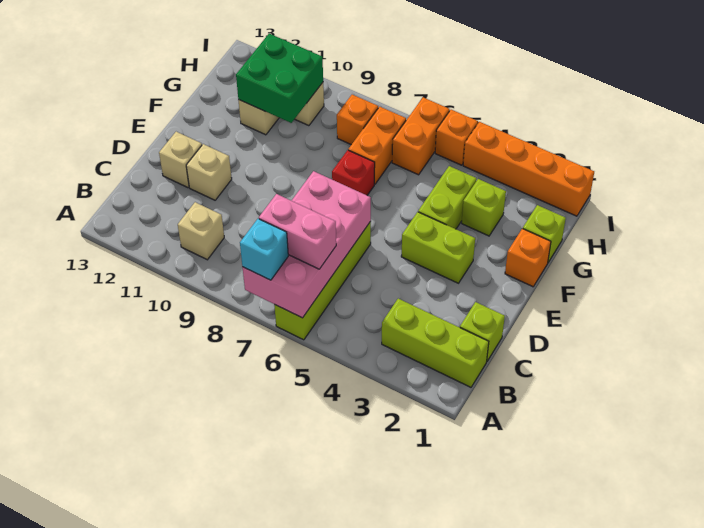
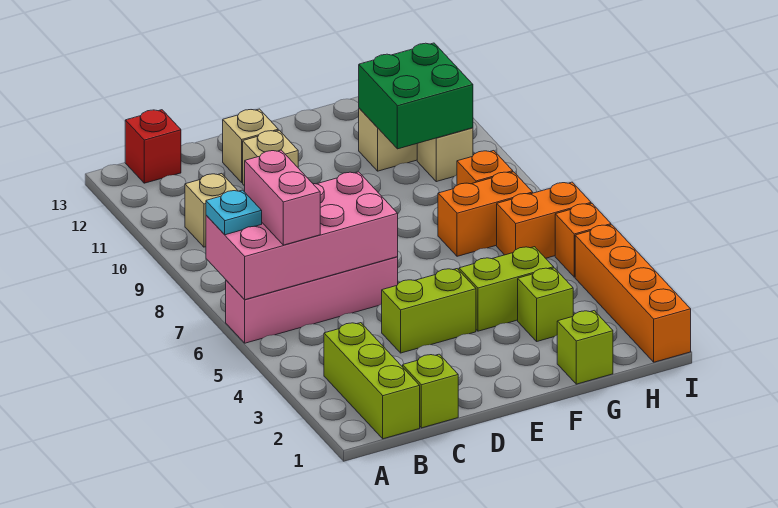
lime 1x4 brick [274,222,371,340] -> pink 1x4 brick [226,257,398,343]
cyan 1x1 brick [240,219,288,280] -> cyan 1x1 plate [206,190,262,235]
lime 1x2 brick [401,212,475,283] -> lime 1x2 brick turned to [382,269,476,353]
orange 1x1 brick [505,229,551,287] -> none
red 1x1 brick [332,150,375,195] -> red 1x1 brick moved to [125,110,181,183]

